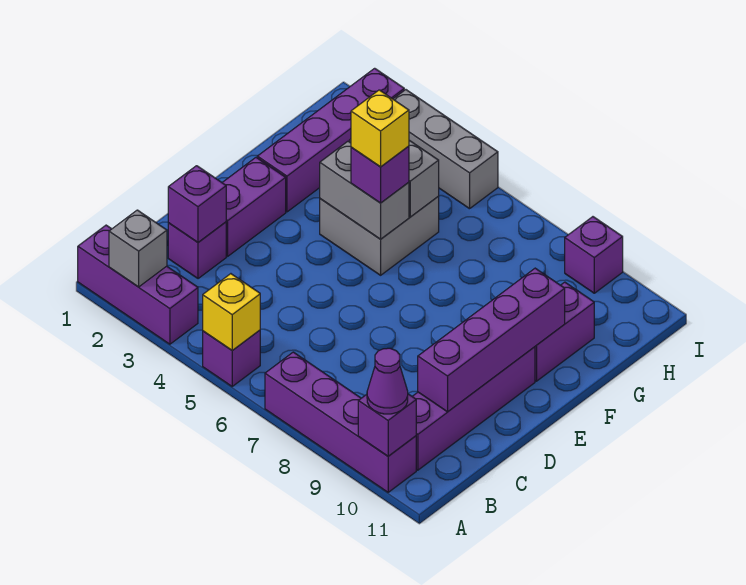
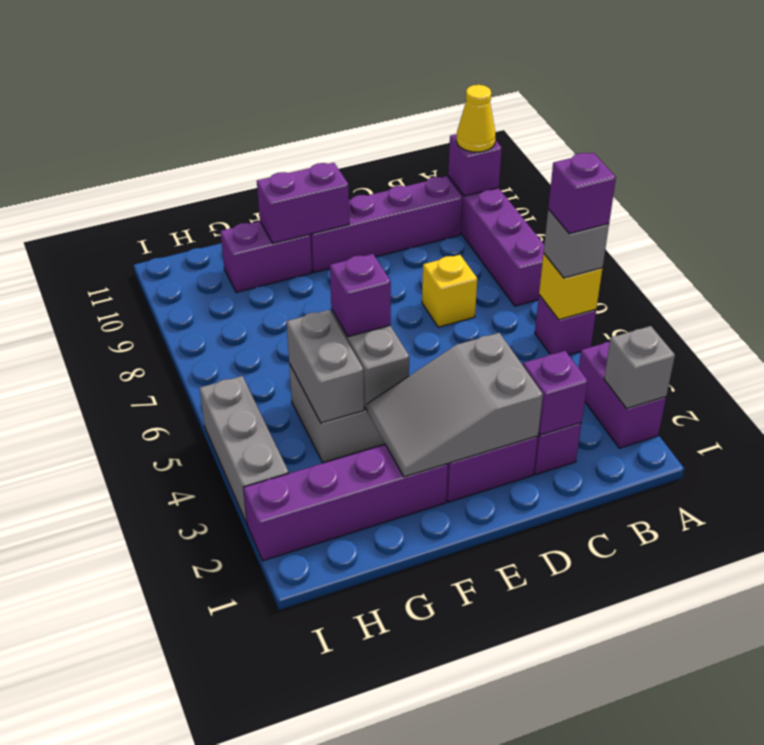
purple 1x3 brick [78,225,198,344] -> purple 1x2 brick [579,342,666,448]
none -> grey 1x1 brick [544,209,609,278]
purple 1x1 cone [367,348,408,414] -> yellow 1x1 cone [456,85,496,152]
purple 1x4 brick [418,268,565,412] -> purple 1x2 brick [257,163,349,243]
none -> grey 2x3 slope [367,333,543,477]
yellow 1x1 brick [351,90,409,167] -> yellow 1x1 brick moved to [422,255,477,327]
purple 1x1 brick [565,217,623,293] -> purple 1x1 brick moved to [548,153,616,234]

